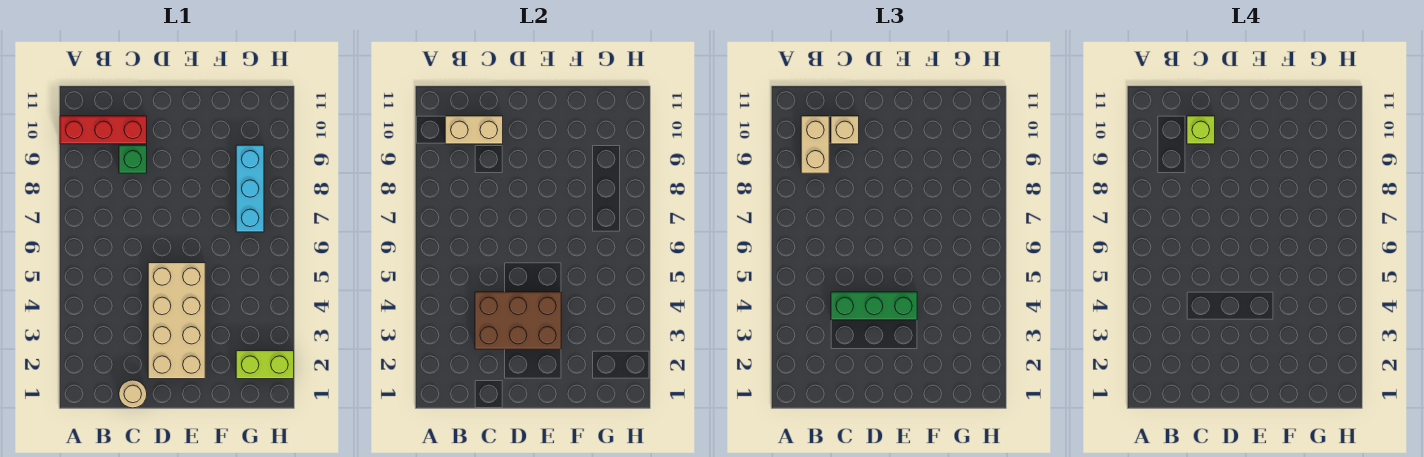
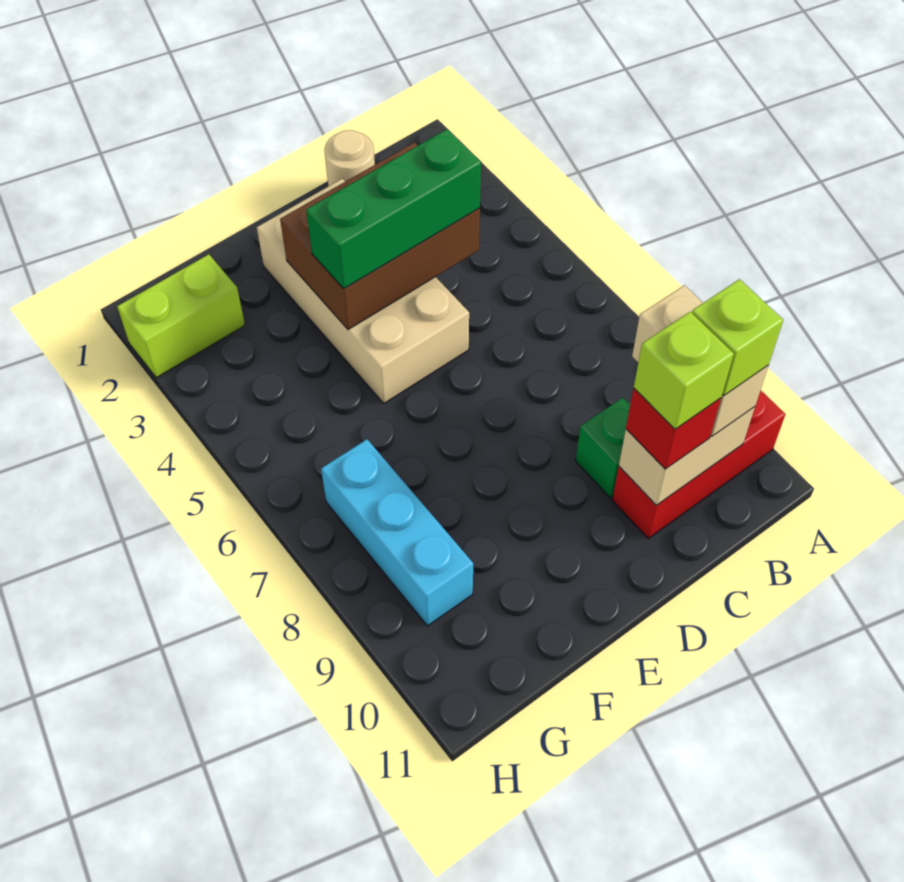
none -> lime 1x1 brick [692,279,783,396]
tan 1x1 brick [831,116,859,144] -> red 1x1 brick [626,388,721,469]

